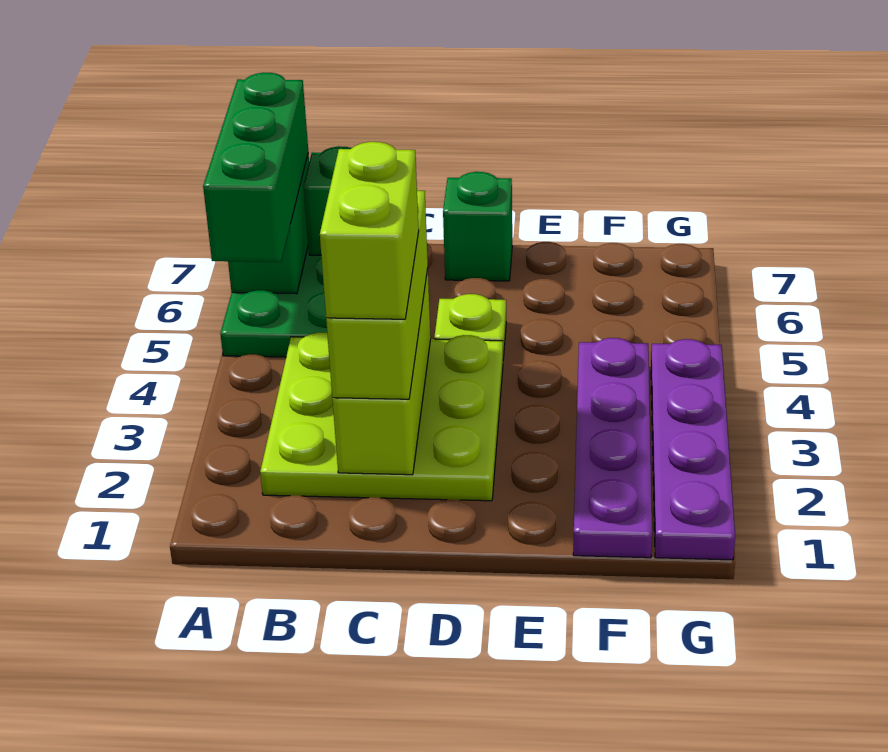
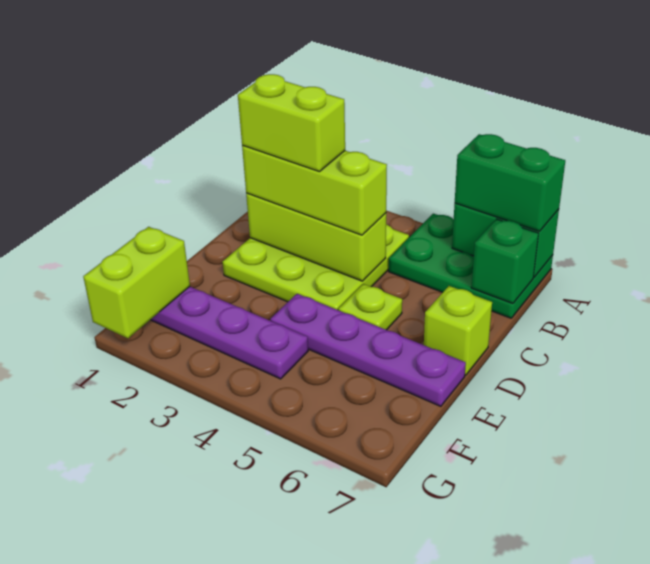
green 1x3 brick [203,73,308,262] -> green 1x2 brick [455,134,565,231]
green 1x1 brick [443,172,512,281] -> lime 1x1 brick [424,286,492,375]
none -> lime 1x2 brick [83,227,190,338]
purple 1x4 plate [651,339,735,560] -> purple 1x4 plate moved to [270,294,466,406]

